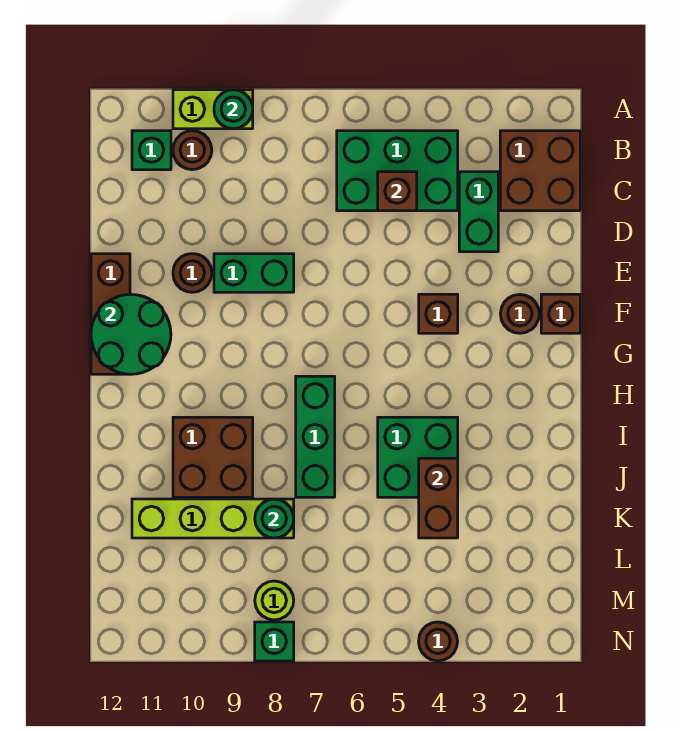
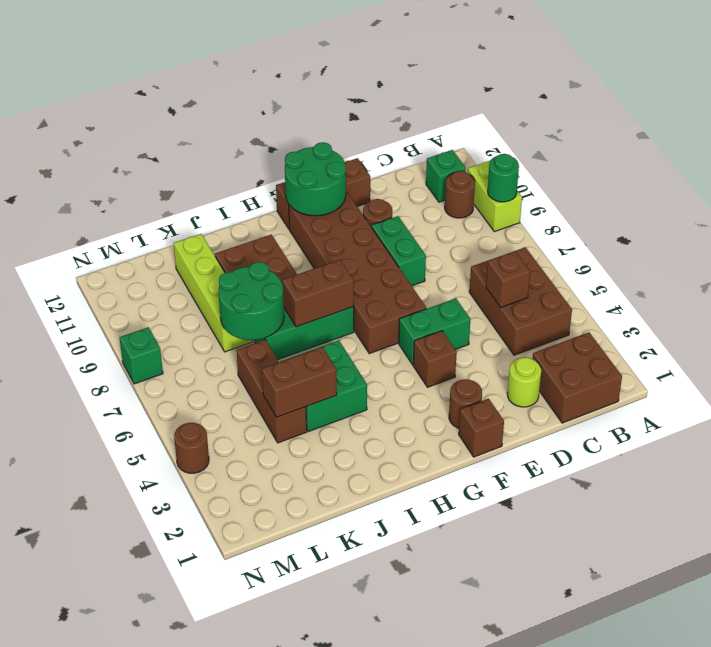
green 2x3 brick [337,131,458,211] -> brown 2x3 brick [469,247,572,355]
green 1x2 brick [459,172,498,252] -> green 1x2 brick moved to [399,298,470,365]
none -> brown 2x6 brick [289,191,426,354]
none -> brown 1x2 brick [282,260,354,327]
none -> brown 1x3 brick [236,340,307,443]
green 1x1 round brick [255,499,294,538] -> green 2x2 round brick [219,262,284,340]
lime 1x1 round brick [255,581,294,620] -> lime 1x1 round brick moved to [507,357,541,407]

